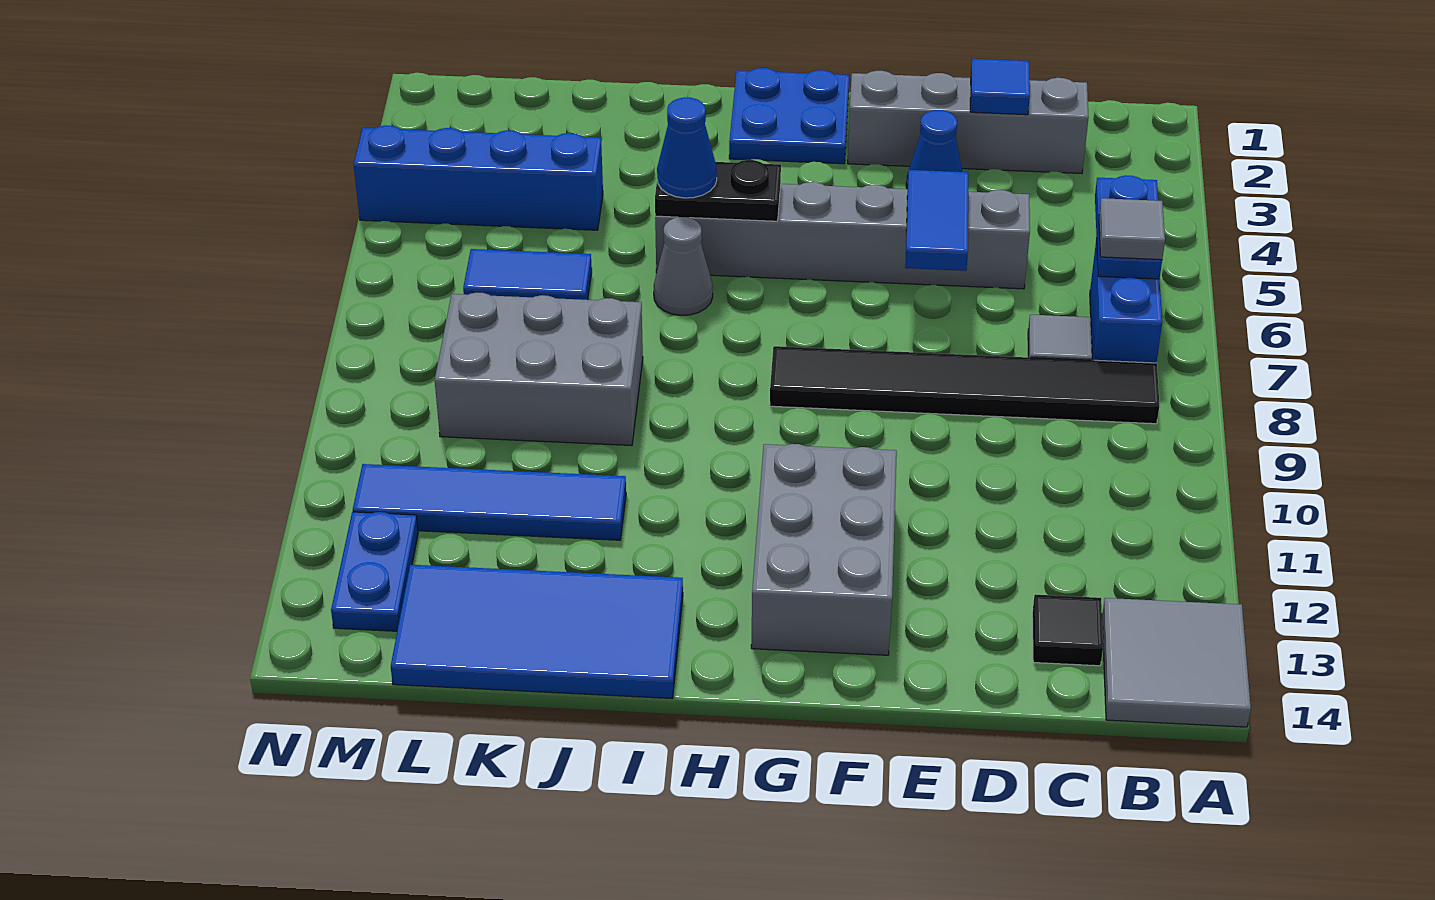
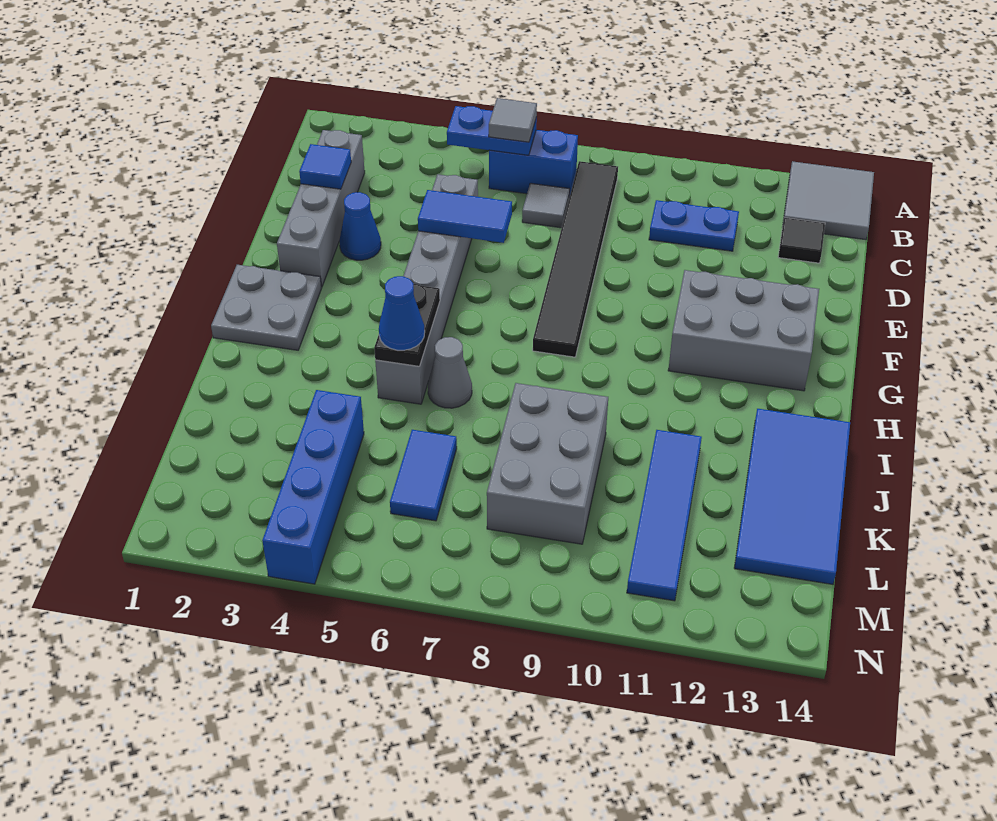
blue 2x2 plate [729,68,849,164] -> grey 2x2 plate [211,265,321,350]
blue 1x2 plate [331,512,418,631] -> blue 1x2 plate moved to [649,200,739,251]

